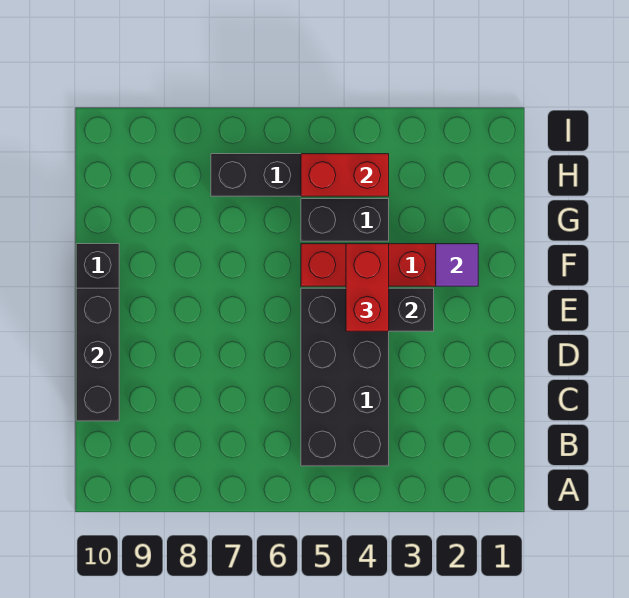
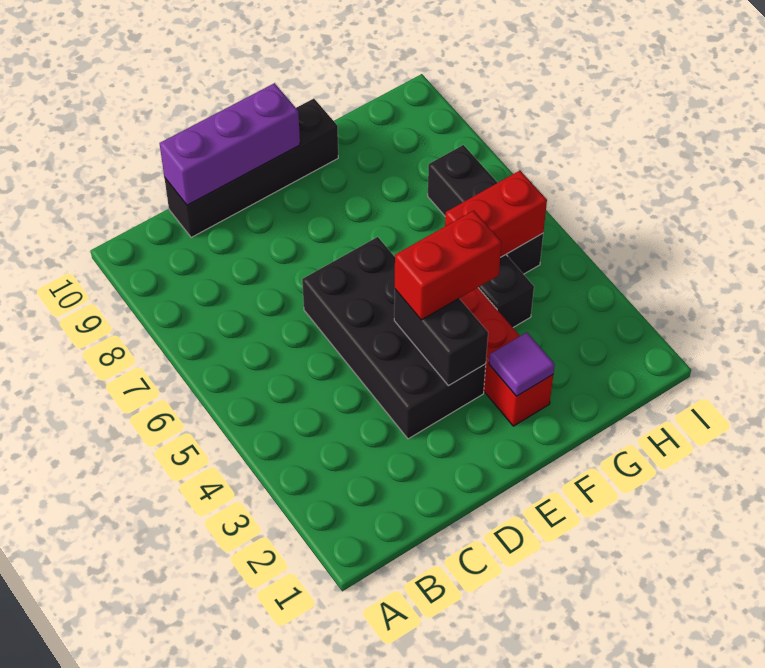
black 2x4 brick [301,288,389,466] -> black 2x4 brick turned to [302,237,486,439]
black 1x3 brick [76,288,119,421] -> purple 1x3 brick [160,83,300,205]
red 1x2 brick [301,154,389,196] -> red 1x2 brick turned to [445,171,547,257]

